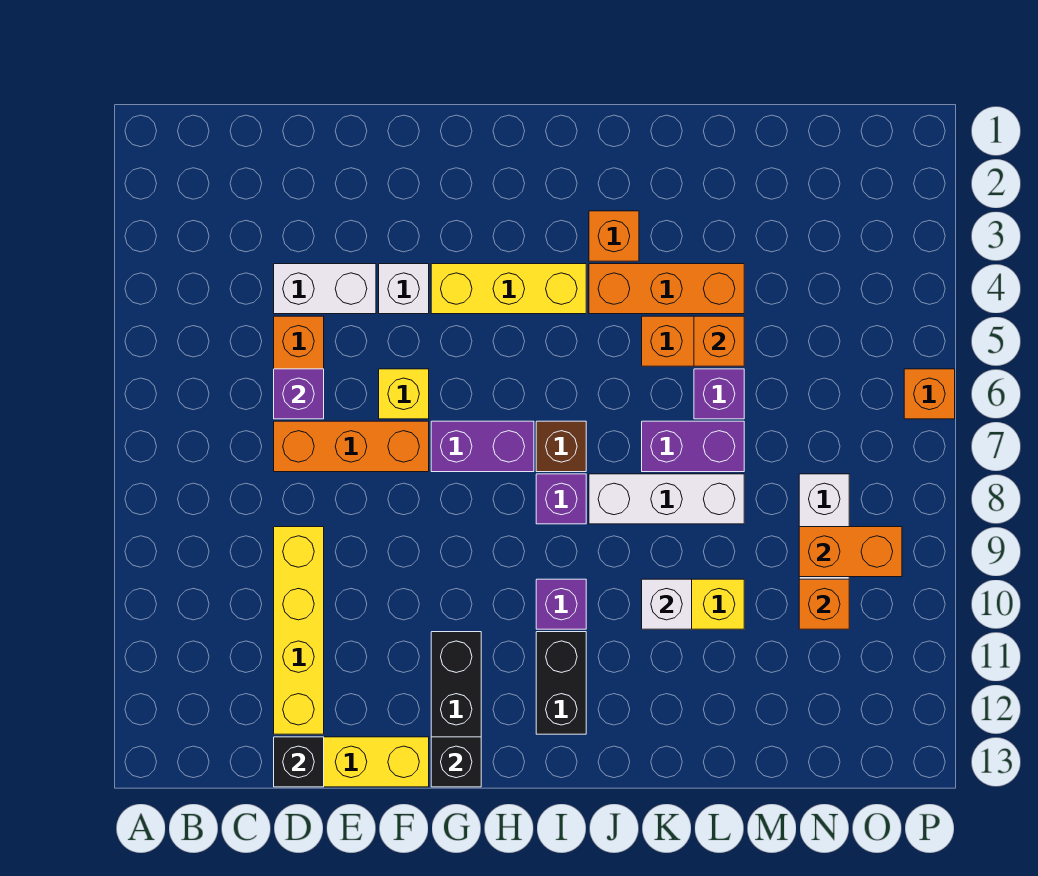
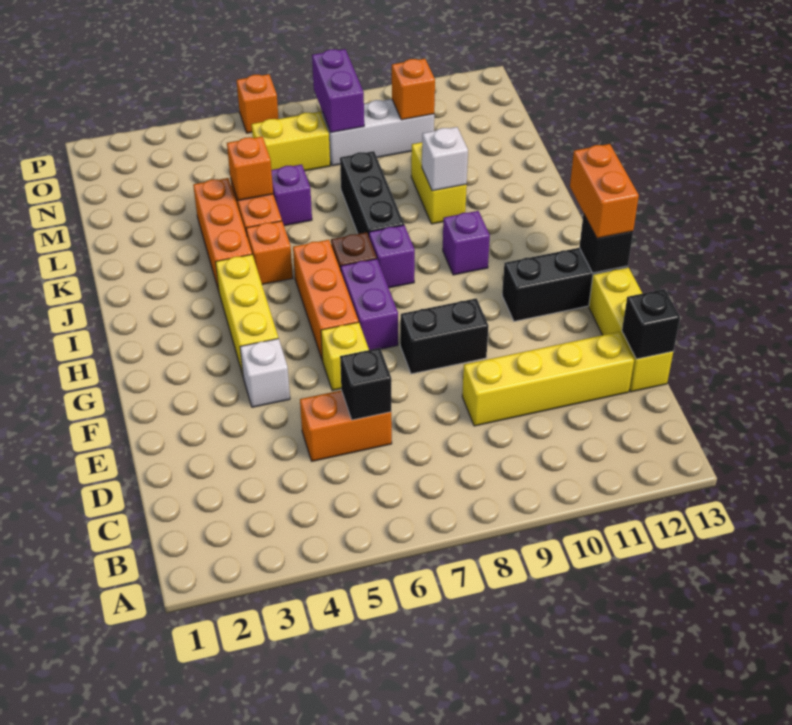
white 1x2 brick [274,264,376,314] -> none
purple 1x1 brick [274,369,324,419] -> black 1x1 brick [340,348,391,420]
orange 1x3 brick [274,421,429,472] -> orange 1x3 brick moved to [293,240,359,361]
black 1x2 brick [536,632,586,734] -> black 1x2 brick moved to [400,298,488,374]
orange 1x1 brick [589,211,639,261] -> orange 1x1 brick moved to [246,221,293,284]
white 1x3 brick [589,474,744,524] -> black 1x3 brick [340,151,404,236]
purple 1x2 brick [642,421,744,472] -> purple 1x2 brick moved to [312,49,364,132]
none -> yellow 1x2 brick [251,112,330,171]
orange 1x2 brick [799,527,902,577] -> orange 1x2 brick moved to [570,144,639,238]

